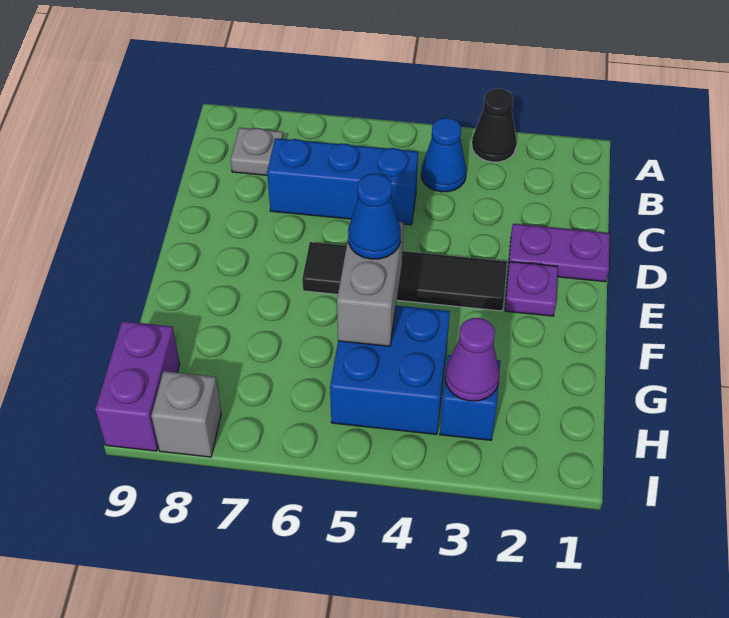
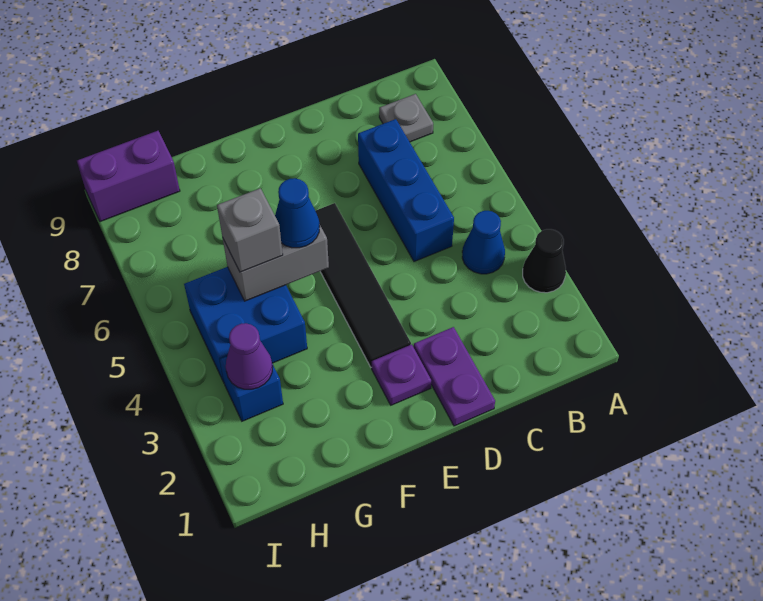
grey 1x1 brick [151,371,221,457] -> grey 1x1 brick moved to [217,188,283,272]

